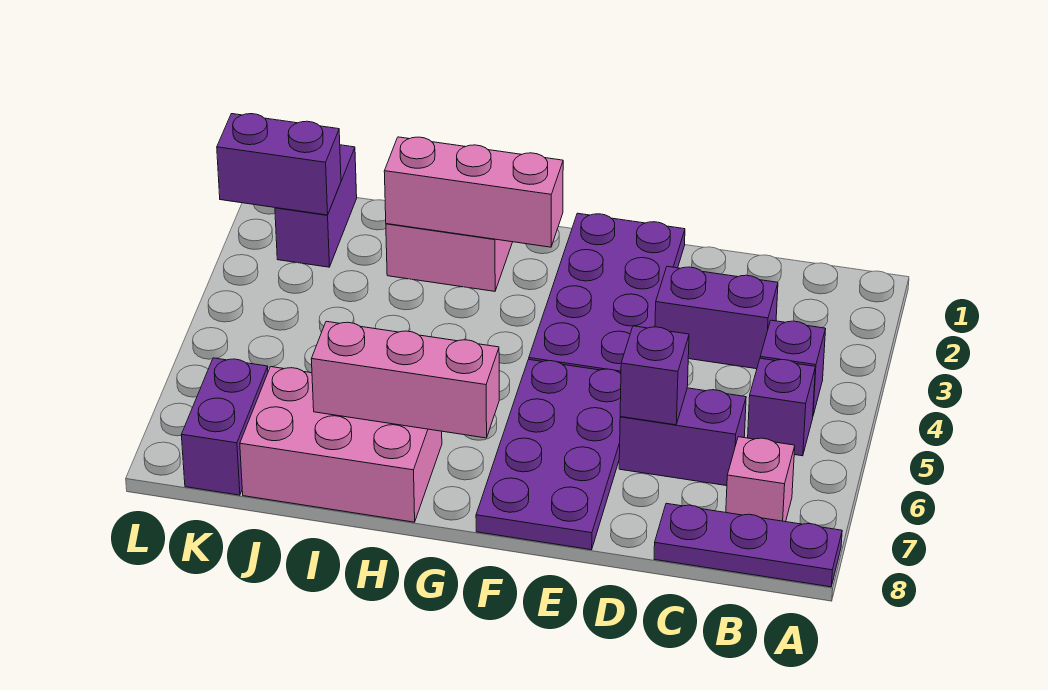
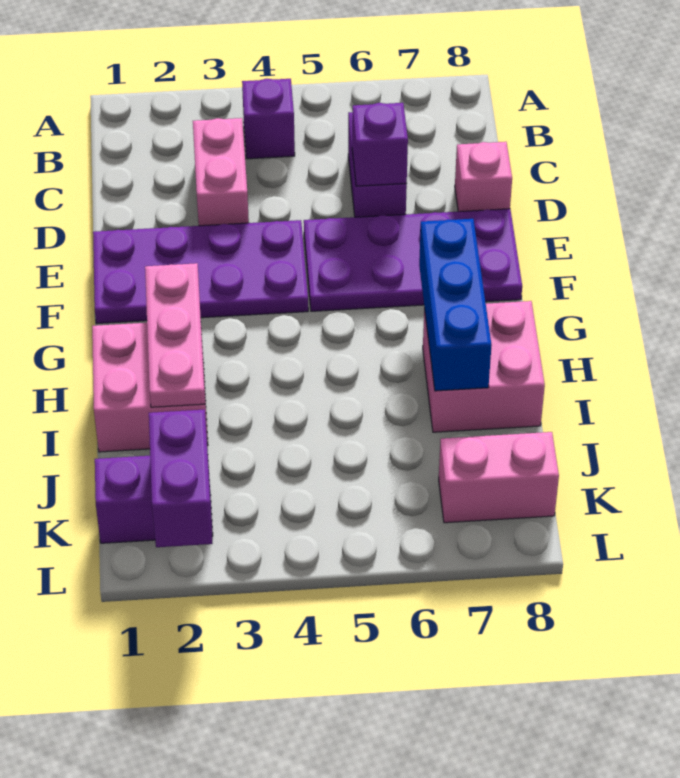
purple 1x3 plate [654,503,842,587] -> none
purple 1x1 brick [748,358,815,456] -> none
pink 1x1 brick [726,437,795,522] -> pink 1x1 brick moved to [455,142,512,212]
purple 1x2 brick [655,266,778,369] -> pink 1x2 brick [193,118,249,226]
pink 1x3 brick [384,137,563,247] -> pink 1x3 plate [145,263,205,407]
pink 1x3 brick [311,321,499,438] -> blue 1x3 brick [419,219,492,391]
pink 2x3 brick [240,367,442,522] -> pink 2x2 brick [423,301,545,432]
purple 1x2 brick [181,358,268,495] -> pink 1x2 brick [439,432,559,523]

